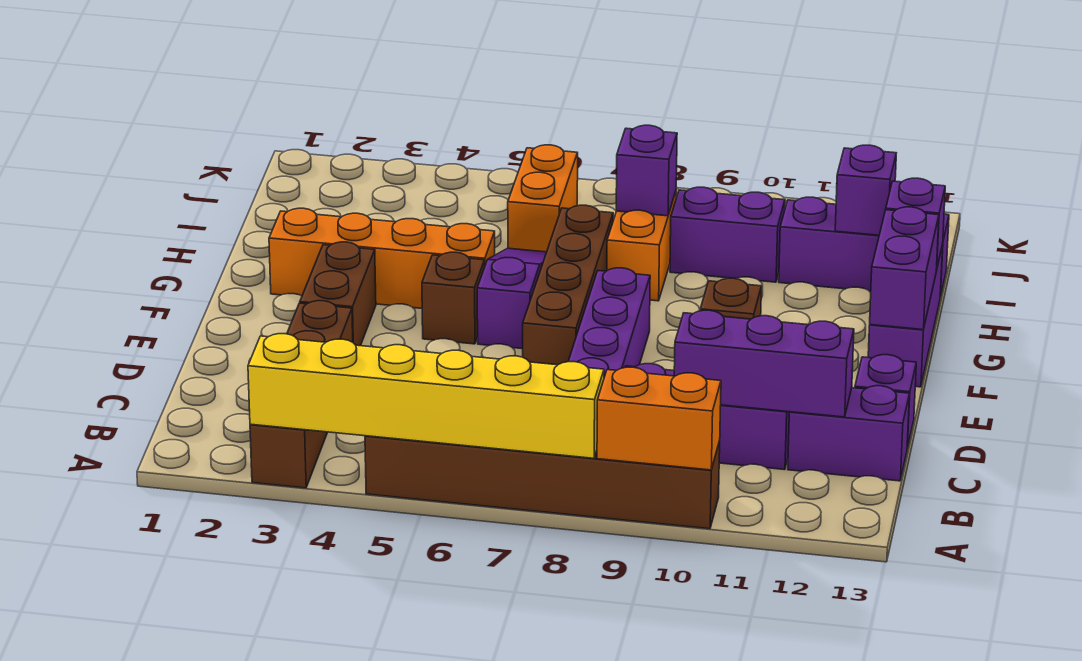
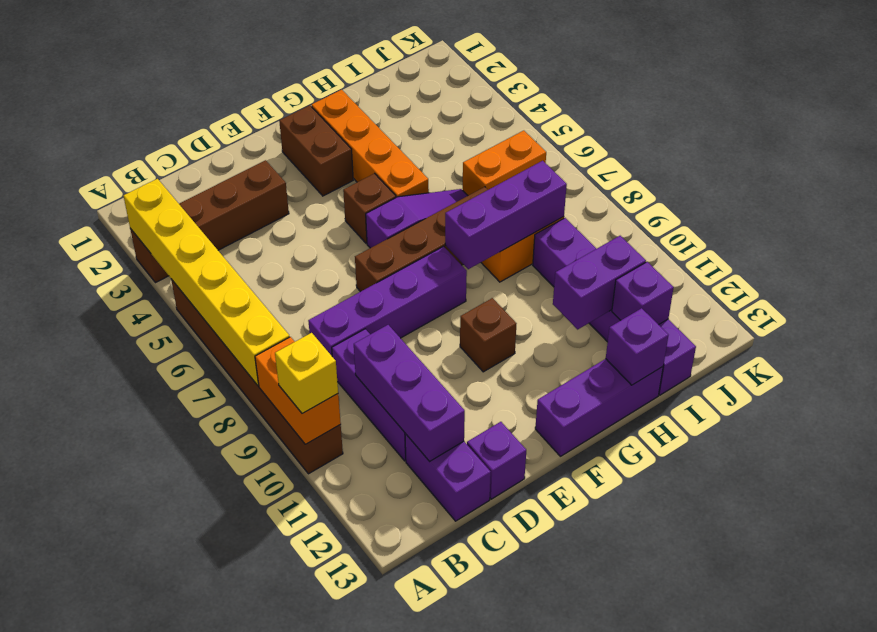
none -> yellow 1x1 brick [275,333,338,414]
brown 1x2 brick [300,242,376,346] -> brown 1x2 brick turned to [279,105,353,196]
purple 1x2 brick [870,207,939,330] -> purple 1x2 brick moved to [553,236,646,329]
purple 1x1 brick [616,125,677,216] -> purple 1x3 brick [445,161,567,269]

